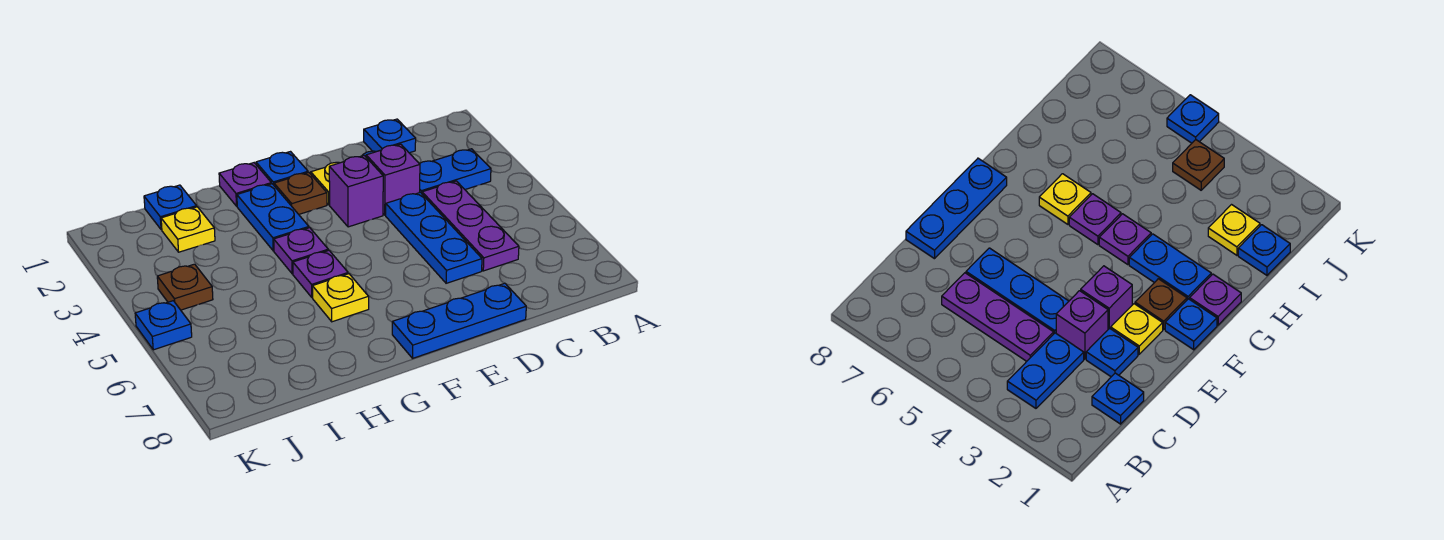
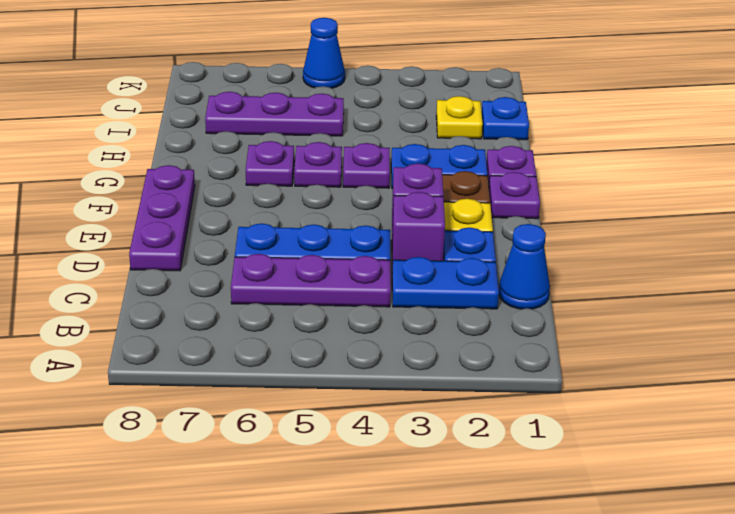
blue 1x2 plate [419,149,491,193] -> blue 1x2 plate turned to [392,257,499,309]
blue 1x1 plate [364,119,416,153] -> blue 1x1 cone [499,224,550,309]
blue 1x3 plate [392,283,526,358] -> purple 1x3 plate [129,165,195,271]
blue 1x1 plate [256,152,308,185] -> purple 1x1 plate [489,172,540,219]
yellow 1x1 plate [312,274,369,322] -> purple 1x1 plate [246,141,294,186]
none -> purple 1x3 plate [205,92,344,136]
brown 1x1 plate [157,264,213,310] -> none
blue 1x1 plate [135,301,192,350] -> blue 1x1 cone [303,18,345,88]

